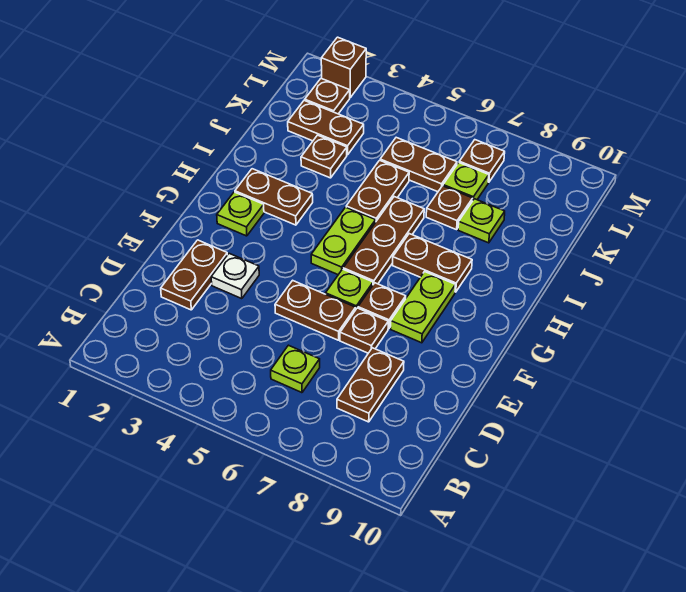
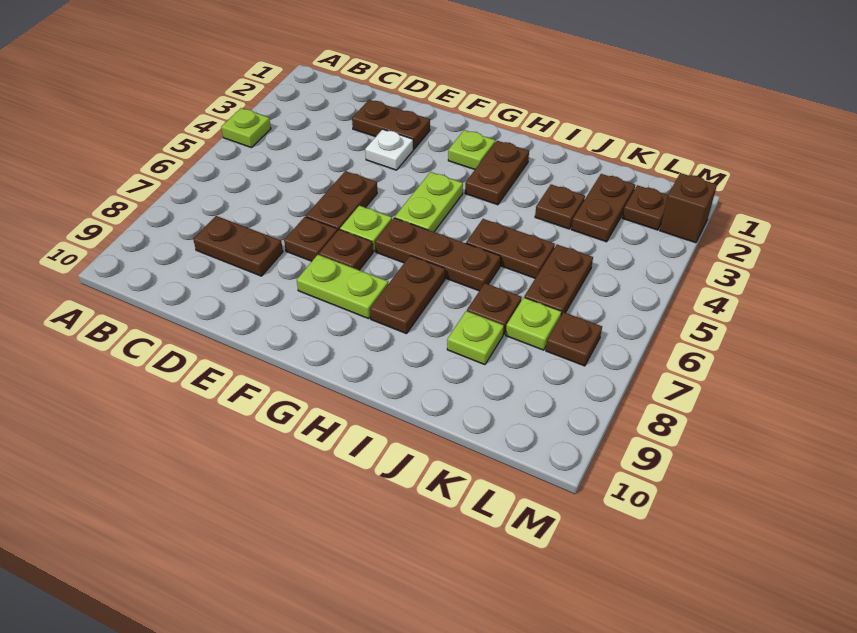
lime 1x1 plate [271,345,320,393] -> lime 1x1 plate moved to [221,108,271,148]
lime 1x2 plate [311,207,376,275] -> lime 1x2 plate turned to [395,172,463,232]

